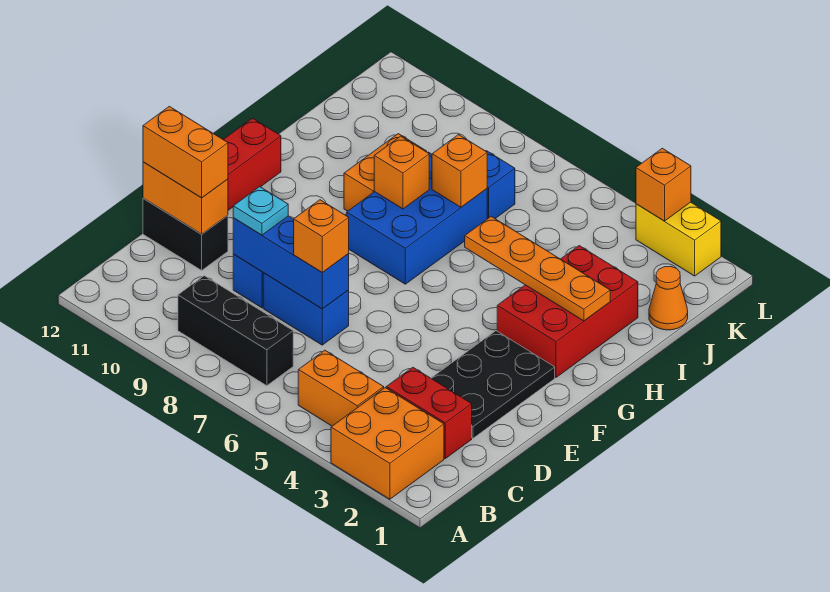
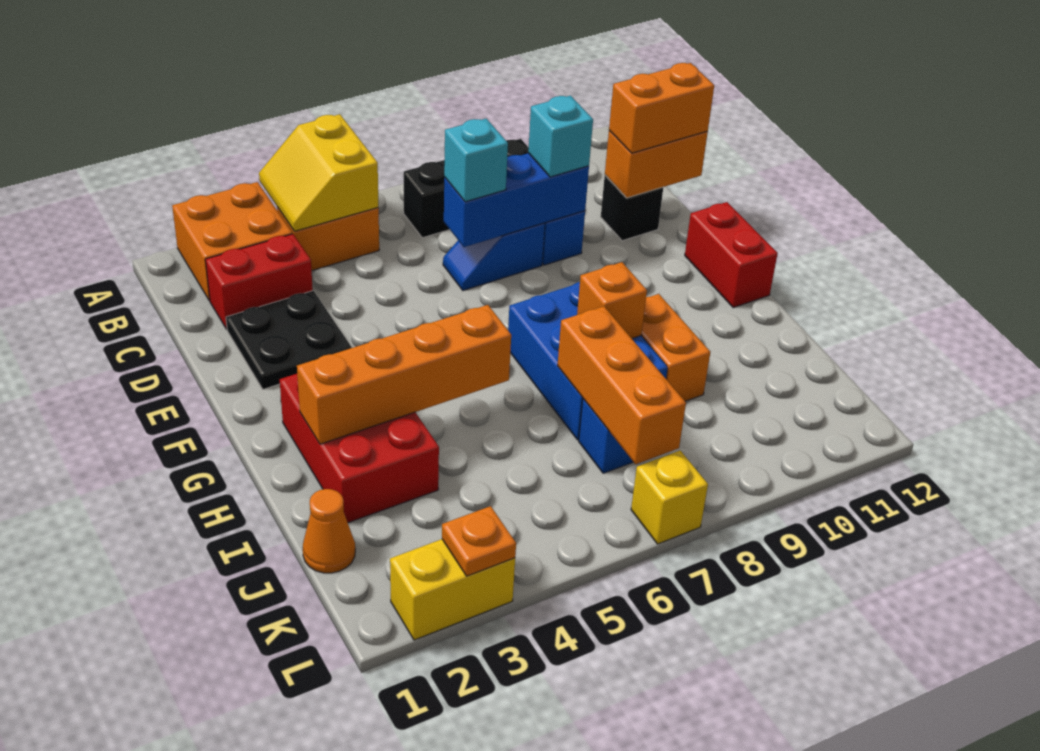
none -> yellow 2x2 slope [259,114,378,231]
black 2x3 plate [431,331,555,438] -> black 2x2 plate [226,291,352,389]
blue 1x2 brick [263,273,349,345] -> blue 1x2 slope [443,223,545,290]
orange 1x1 brick [294,200,349,272] -> cyan 1x1 brick [444,119,508,202]
cyan 1x1 plate [233,187,288,235] -> cyan 1x1 brick [528,96,593,177]
black 1x2 brick [143,198,228,270] -> black 1x1 brick [601,175,663,241]
orange 1x4 plate [465,217,610,321] -> orange 1x4 brick [297,305,511,444]
orange 1x1 brick [432,135,487,207] -> orange 1x3 brick [557,306,686,464]
orange 1x1 brick [636,148,691,221] -> orange 1x1 plate [442,506,516,576]
none -> yellow 1x1 brick [631,451,708,544]

